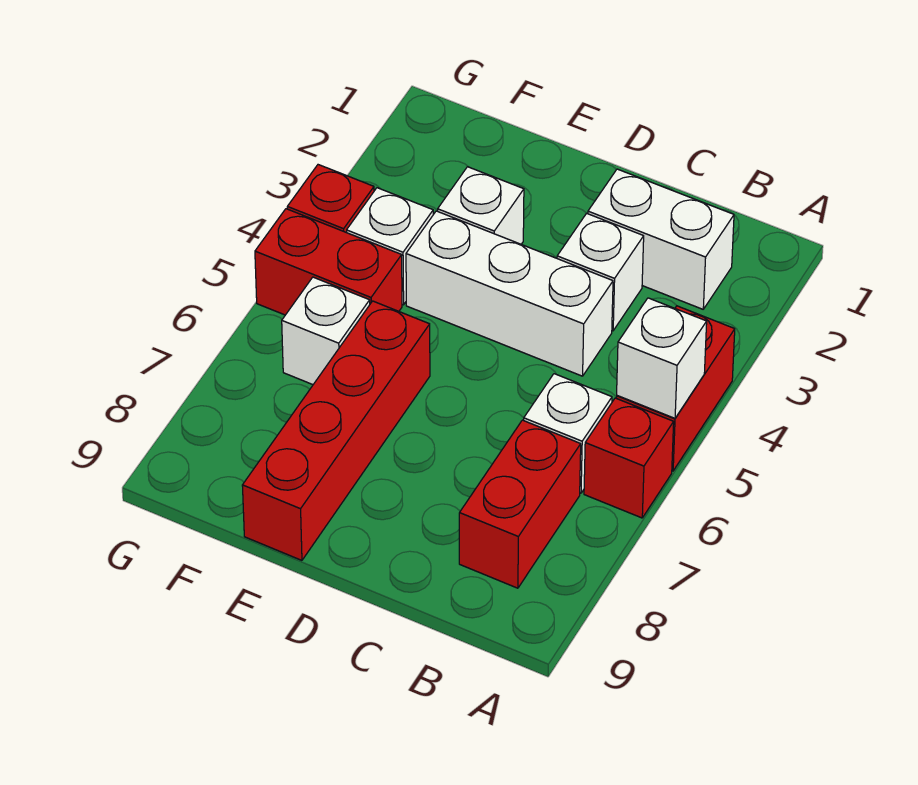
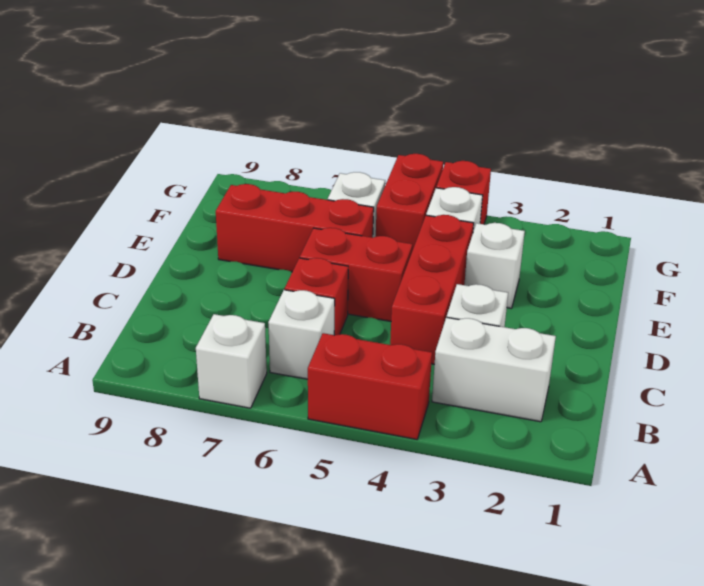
white 1x1 brick [617,298,707,418] -> white 1x1 brick moved to [196,314,267,408]
red 1x1 brick [584,398,674,518] -> red 1x1 brick moved to [285,258,348,335]
white 1x2 brick [588,169,734,309] -> white 1x2 brick turned to [432,317,556,422]
red 1x2 brick [459,420,581,588] -> red 1x2 brick moved to [300,228,412,321]
white 1x3 brick [406,211,613,376] -> red 1x3 brick [390,215,474,364]
red 1x4 brick [242,301,430,560] -> red 1x3 brick [216,184,374,272]

